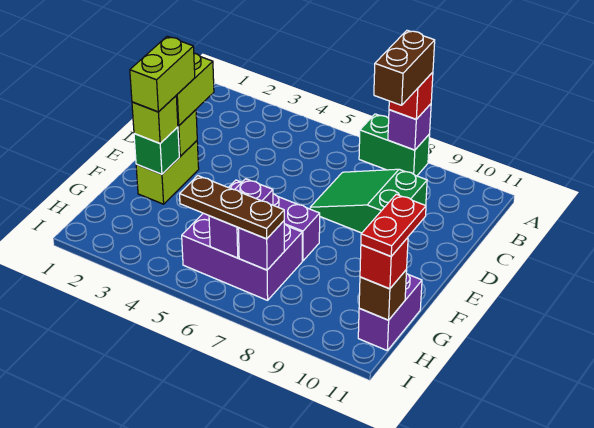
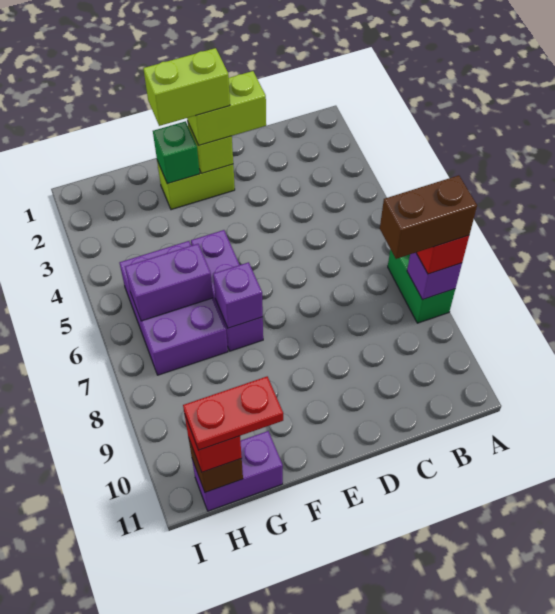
green 2x3 slope [310,169,427,233] -> none
lime 1x1 brick [132,96,178,143] -> none
brown 1x3 plate [180,176,284,239] -> none
purple 1x1 brick [238,221,284,270] -> purple 1x1 brick moved to [213,262,263,328]

